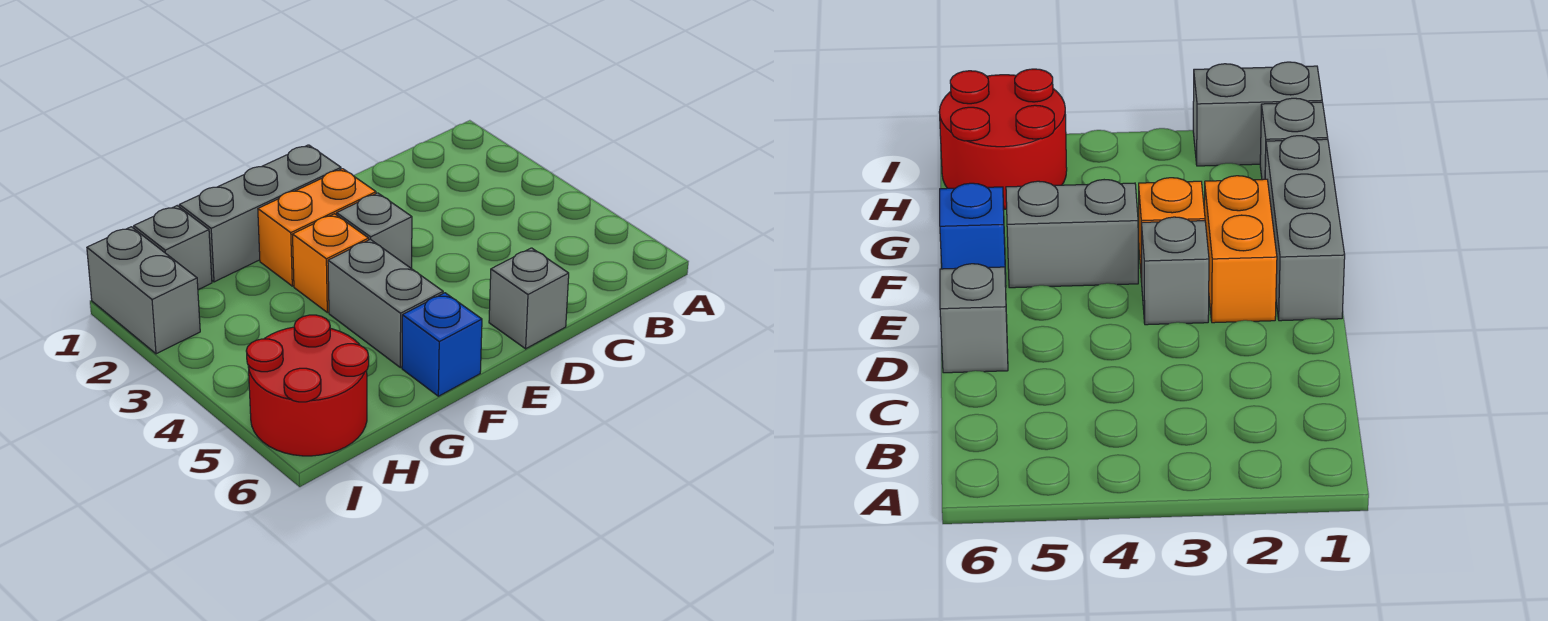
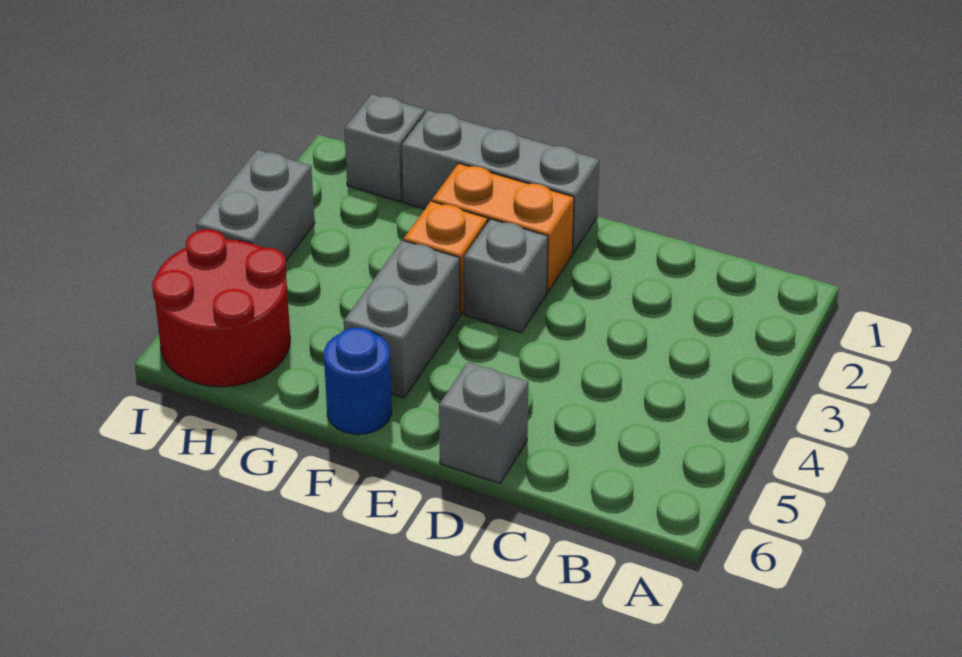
blue 1x1 brick [402,293,482,396] -> blue 1x1 round brick [324,327,392,434]
grey 1x2 brick [87,227,200,354] -> grey 1x2 brick moved to [196,150,315,261]

